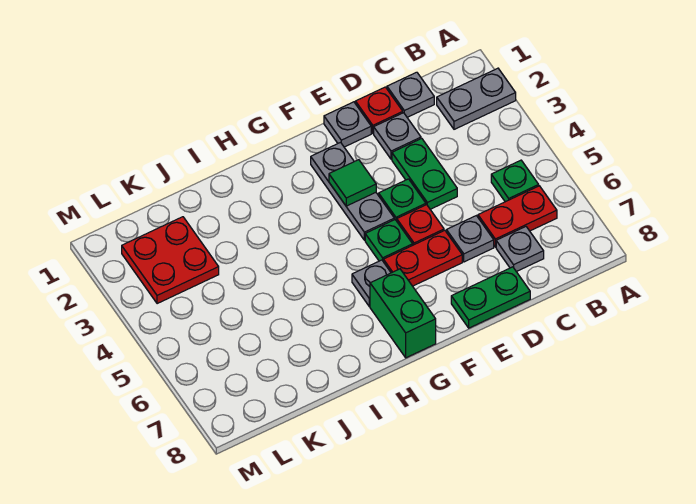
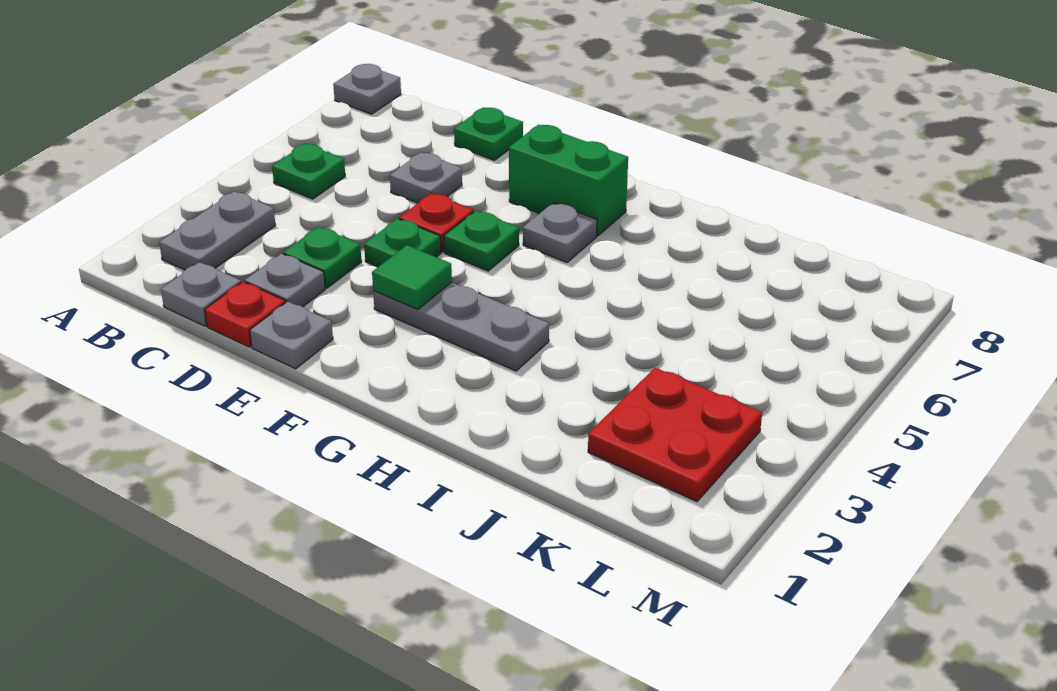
grey 1x2 plate [437,68,516,129] -> grey 1x2 plate turned to [159,191,276,270]
red 1x2 plate [478,186,557,247] -> none
grey 1x1 plate [496,227,544,272] -> grey 1x1 plate moved to [333,64,401,114]
green 1x2 plate [392,138,457,209] -> green 1x1 plate [283,227,362,288]
green 1x2 plate [451,267,530,328] -> green 1x1 plate [454,108,523,160]
red 1x2 plate [383,230,462,286] -> none
grey 1x3 plate [311,143,394,240] -> grey 1x3 plate turned to [373,282,549,371]
green 1x2 brick [370,269,436,358] -> green 1x2 brick turned to [509,125,628,236]

